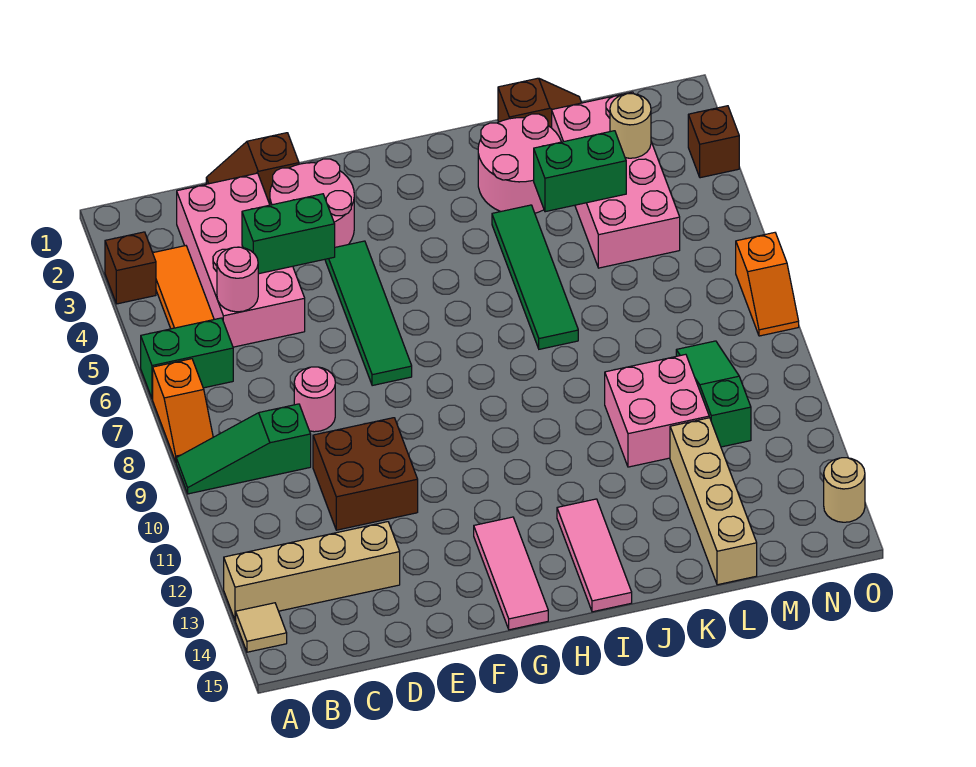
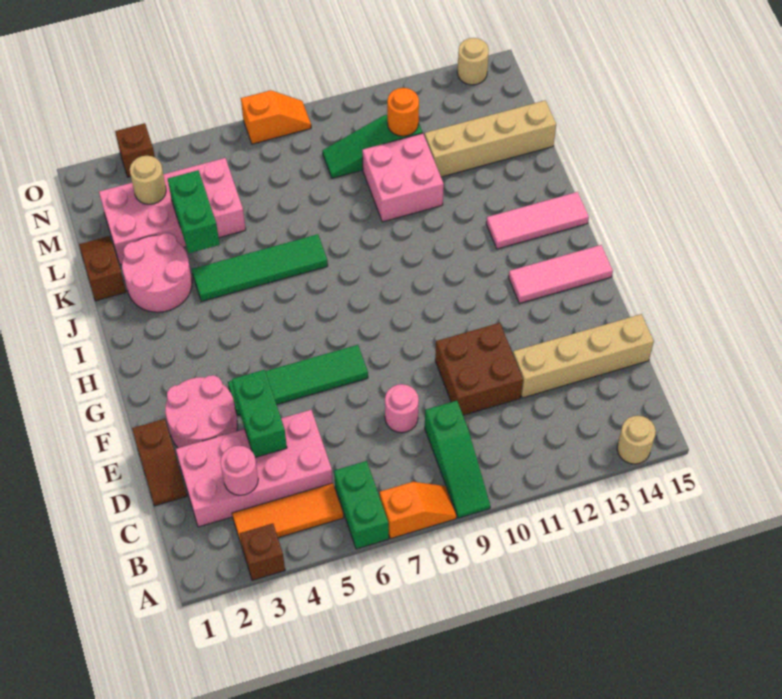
tan 1x4 brick [224,522,400,621] -> tan 1x4 brick turned to [513,314,654,398]
tan 1x1 tile [236,603,287,652] -> tan 1x1 round brick [617,416,656,464]
pink 1x1 round brick [217,247,258,312] -> pink 1x1 round brick moved to [220,446,258,495]
none -> orange 1x1 round brick [387,88,419,136]

